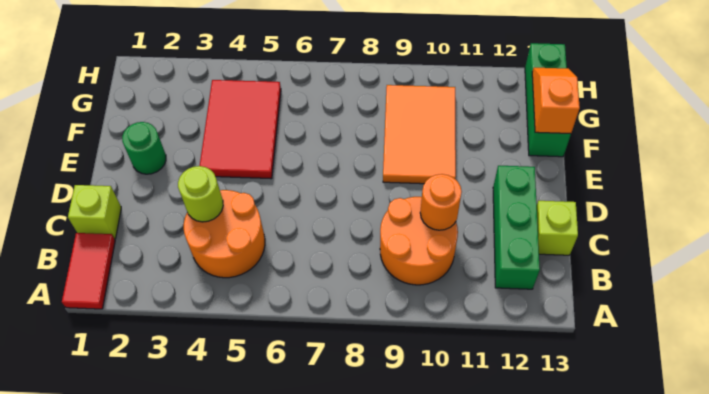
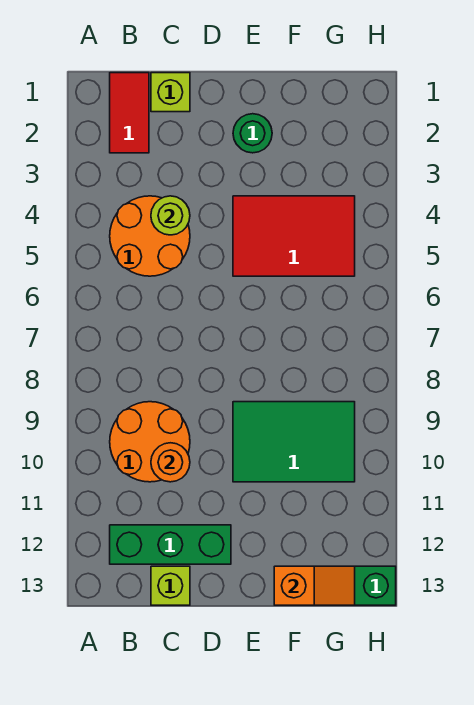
red 1x2 tile [62,233,115,309] -> red 1x2 tile turned to [110,73,149,153]
orange 2x3 tile [383,85,456,184] -> green 2x3 tile [233,402,355,482]

